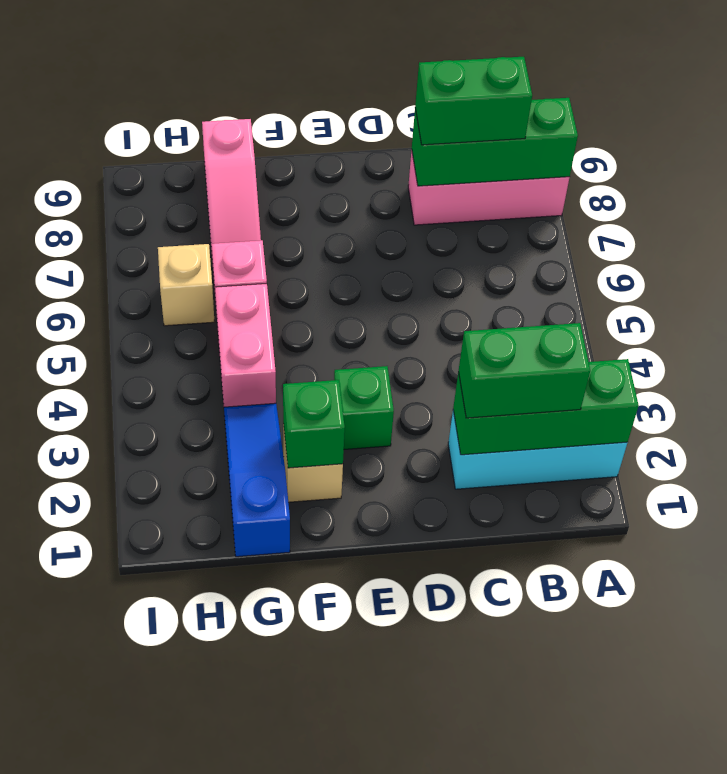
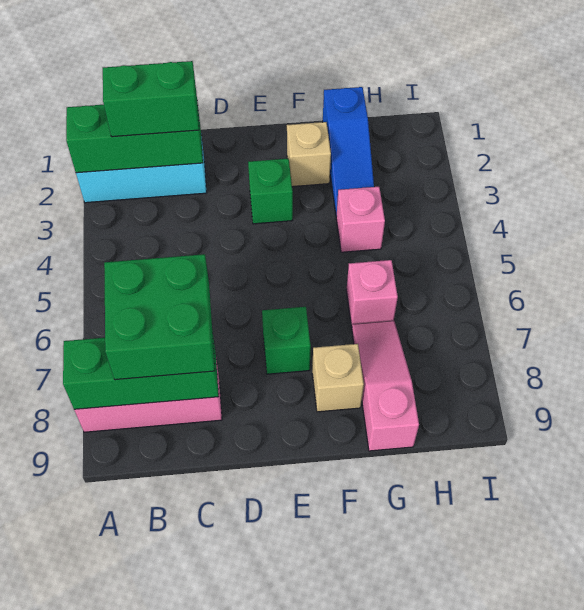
green 1x2 brick [415,57,532,145] -> green 2x2 brick [104,254,215,380]
green 1x1 brick [283,380,345,468] -> green 1x1 brick moved to [262,307,311,374]
pink 1x2 brick [215,284,276,407] -> pink 1x1 brick [336,187,385,252]
tan 1x1 brick [158,244,215,326] -> tan 1x1 brick moved to [312,344,364,412]

